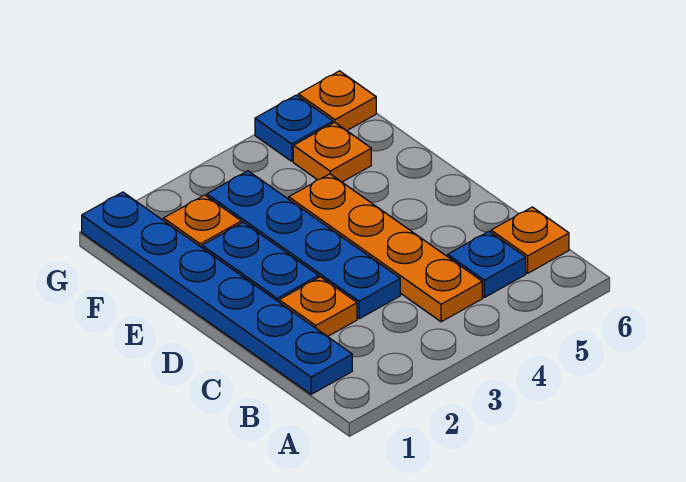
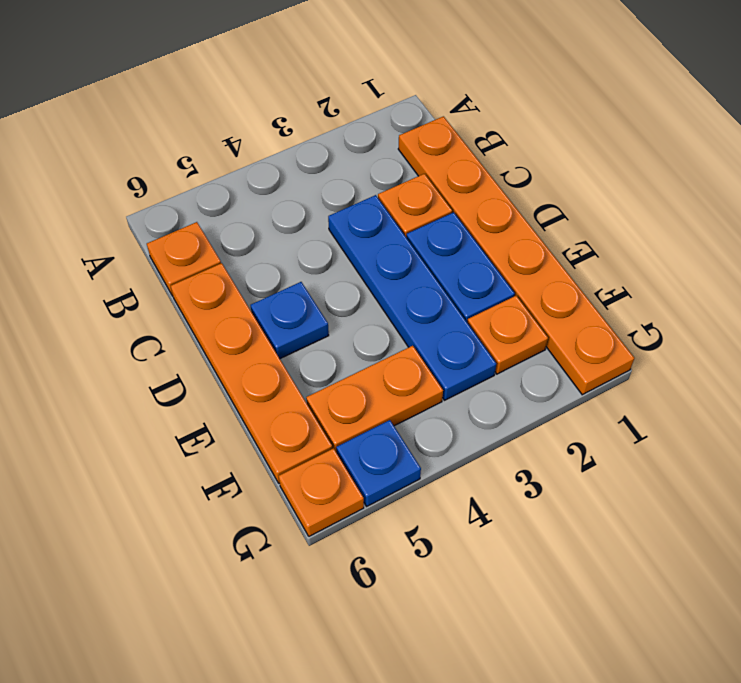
blue 1x6 plate [82,192,352,394] -> orange 1x6 plate [398,116,634,395]
orange 1x4 plate [289,174,482,322] -> orange 1x4 plate moved to [171,263,332,483]
blue 1x1 plate [448,231,526,297] -> blue 1x1 plate moved to [251,282,329,359]
orange 1x1 plate [293,122,371,182] -> orange 1x2 plate [306,346,443,453]

